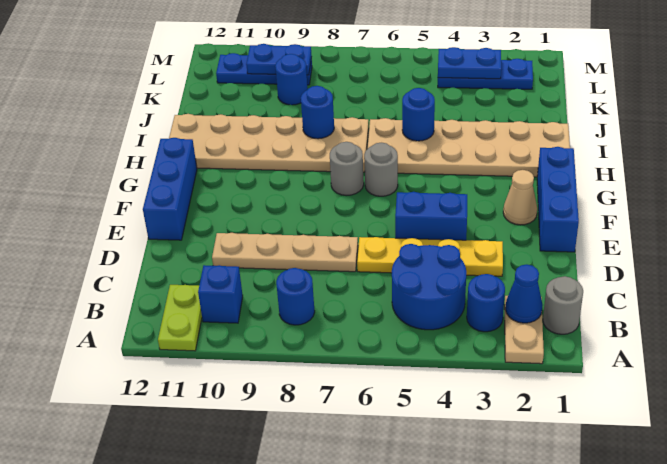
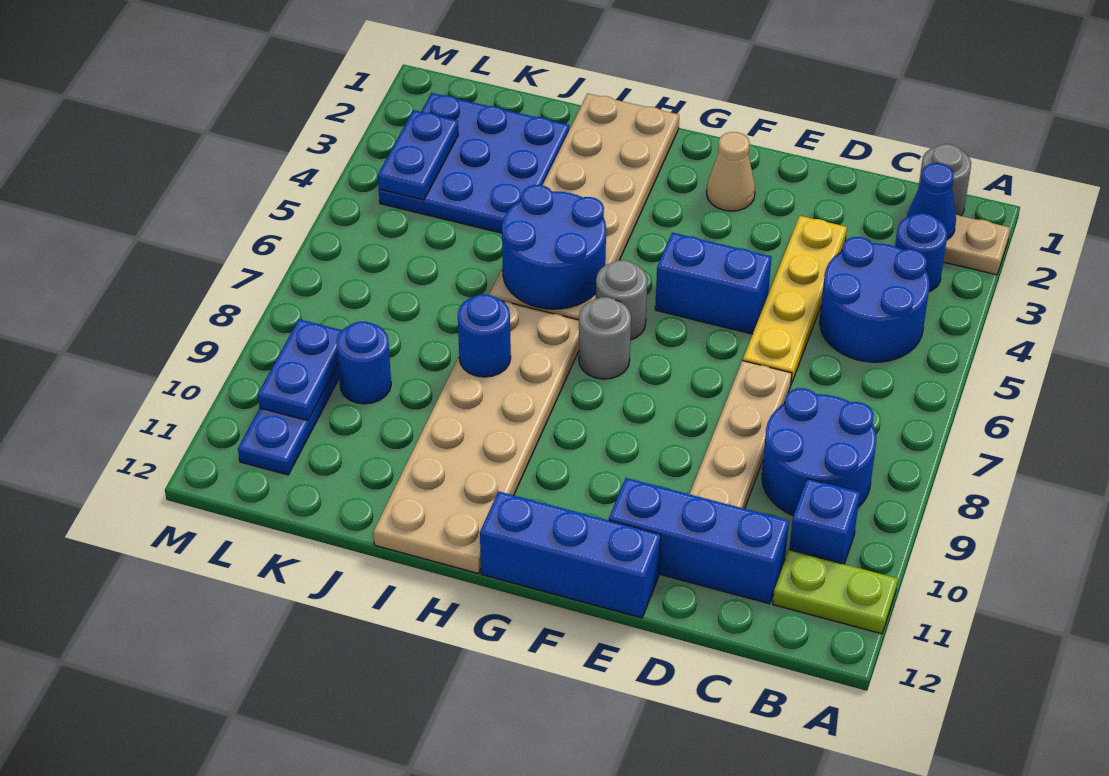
blue 1x1 round brick [276,268,315,325] -> blue 2x2 round brick [762,388,876,516]
blue 1x3 brick [537,147,579,252] -> blue 1x3 brick moved to [609,478,789,604]
blue 1x2 brick [395,192,467,240] -> blue 1x2 brick turned to [655,233,772,334]
blue 1x1 round brick [402,88,435,141] -> blue 2x2 round brick [502,185,606,309]
blue 1x3 plate [438,59,533,89] -> blue 3x3 plate [379,93,569,233]

